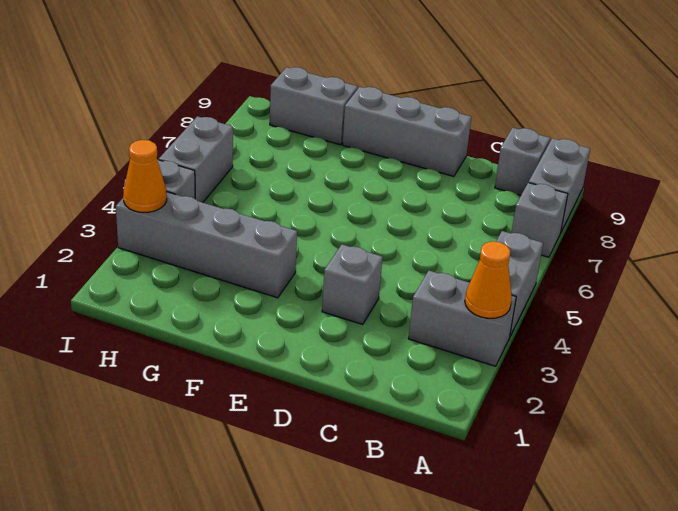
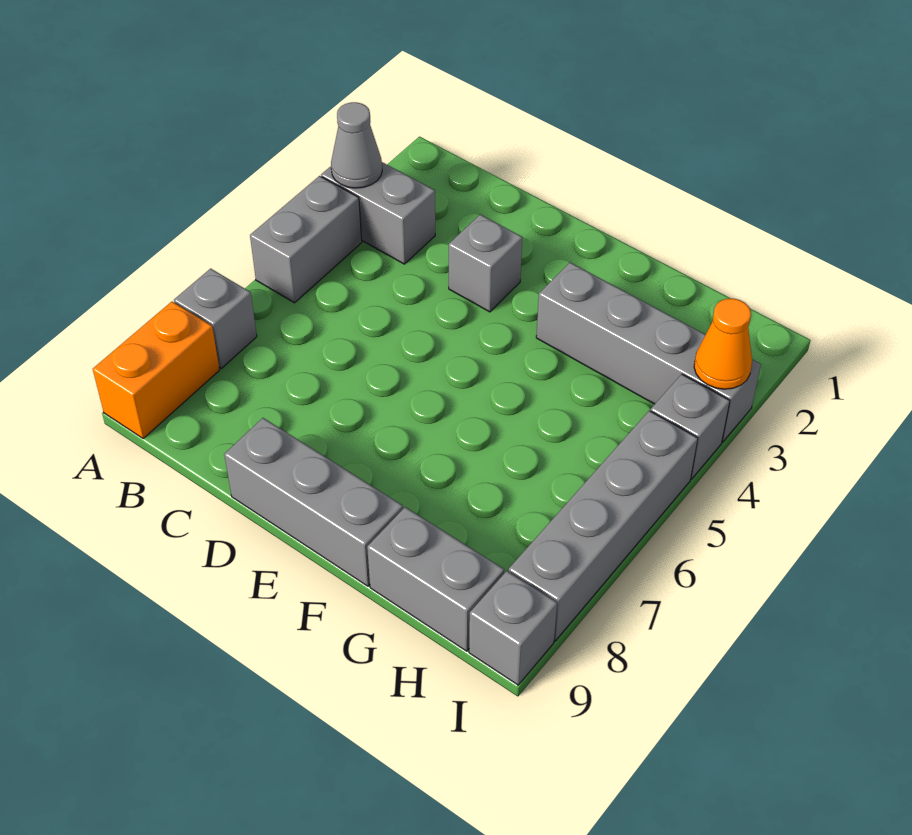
orange 1x1 cone [465,241,512,318] -> grey 1x1 cone [331,102,382,188]
grey 1x2 brick [529,138,590,232] -> orange 1x2 brick [93,302,219,439]
grey 1x1 brick [495,128,550,195] -> grey 1x1 brick moved to [469,571,557,685]
grey 1x2 brick [159,116,233,203] -> grey 1x4 brick [508,411,698,641]

